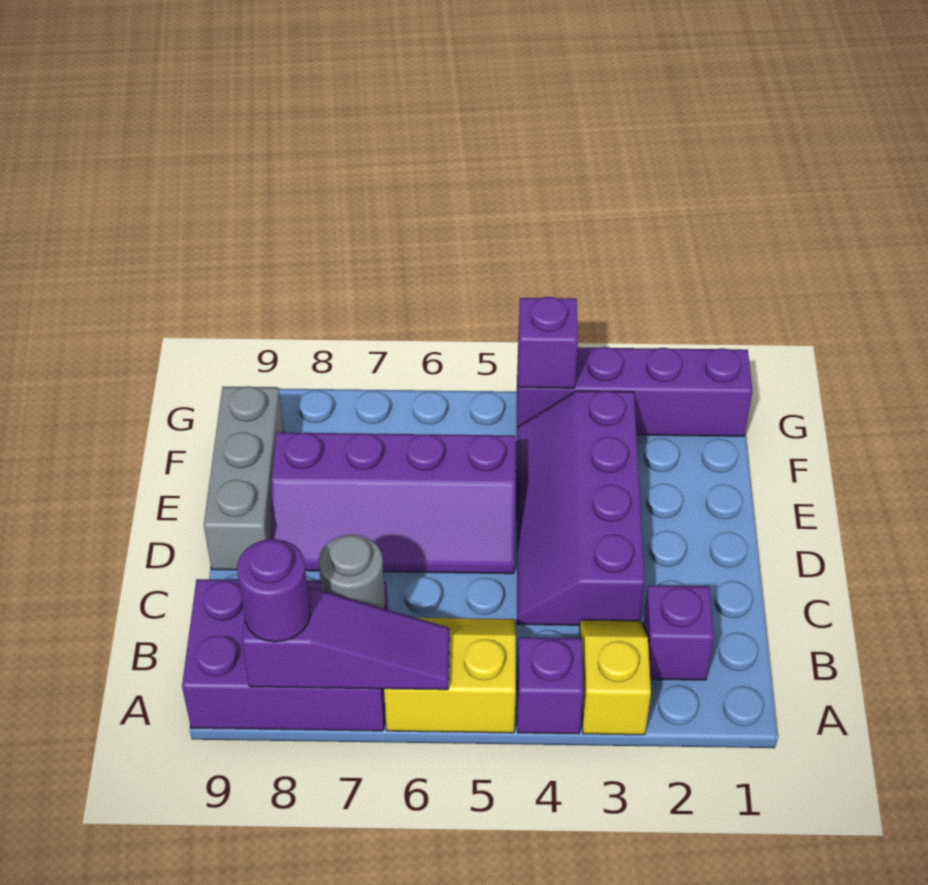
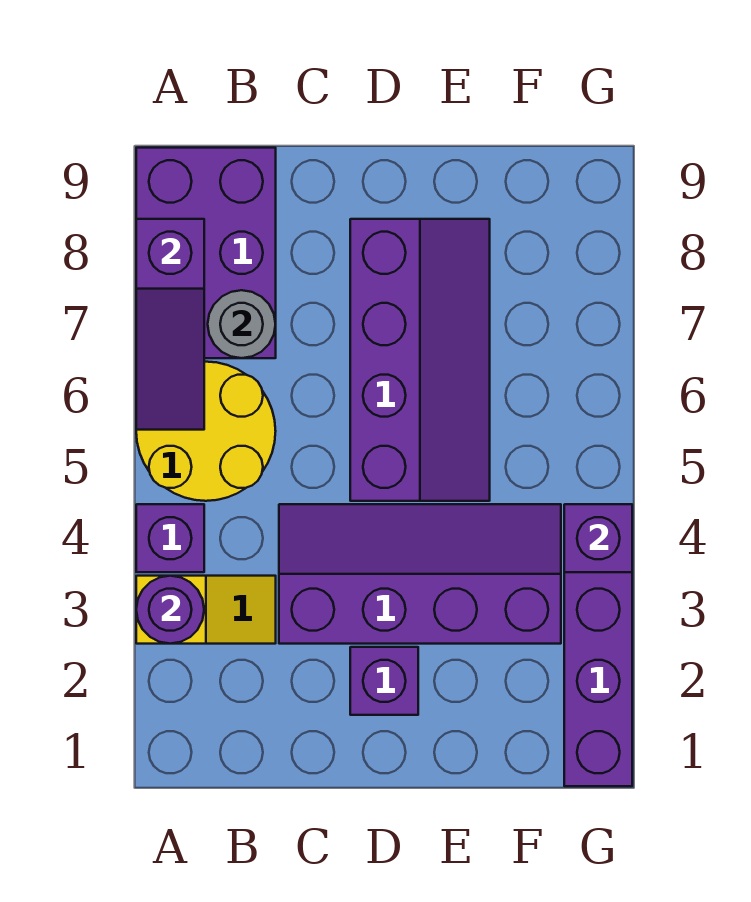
yellow 2x2 slope [384,618,516,733] -> yellow 2x2 round brick [136,362,276,501]
purple 1x1 round brick [237,539,310,642] -> purple 1x1 round brick moved to [136,576,204,644]
purple 1x1 brick [643,585,714,680] -> purple 1x1 brick moved to [350,647,418,715]
purple 2x4 slope [271,432,515,574] -> purple 2x4 slope turned to [350,219,490,501]
grey 1x3 brick [204,386,284,570] -> none

